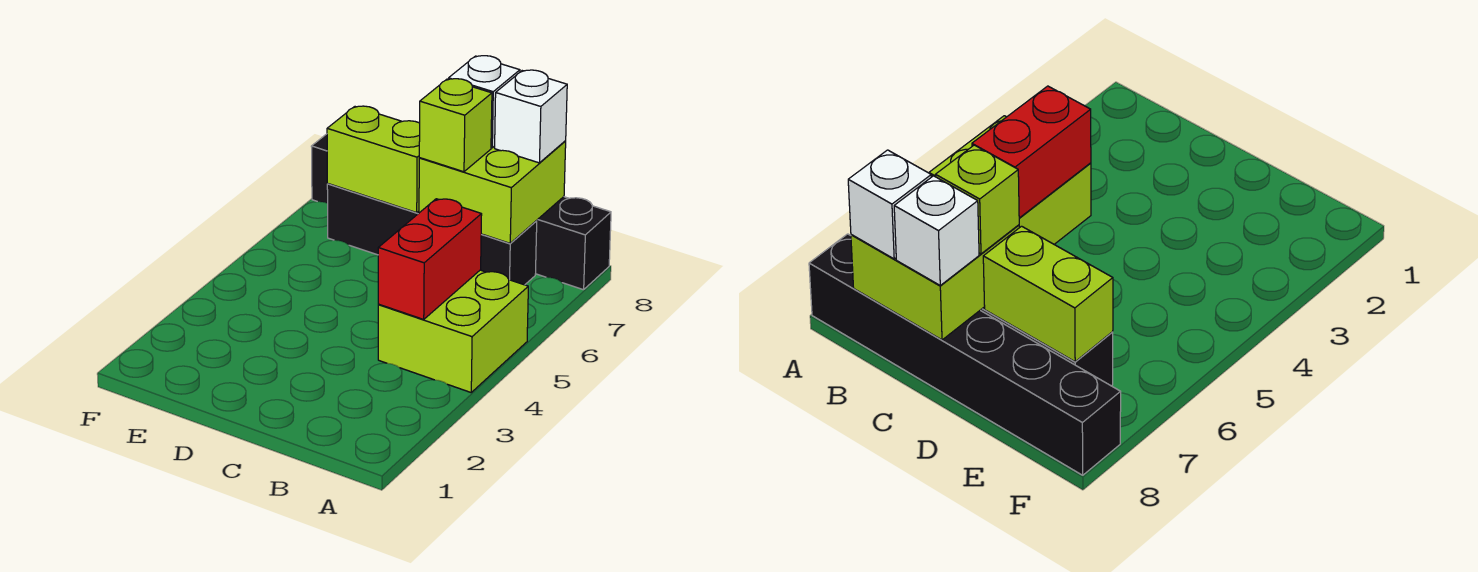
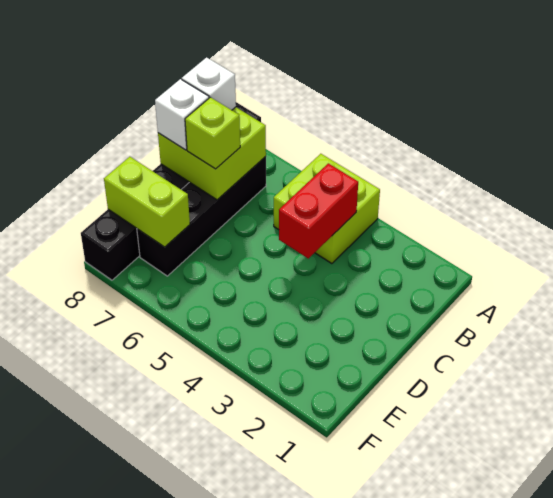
red 1x2 brick [378,199,482,319] -> red 1x2 brick turned to [279,163,358,258]
lime 1x2 brick [327,106,420,213] -> lime 1x2 brick turned to [104,157,190,247]

